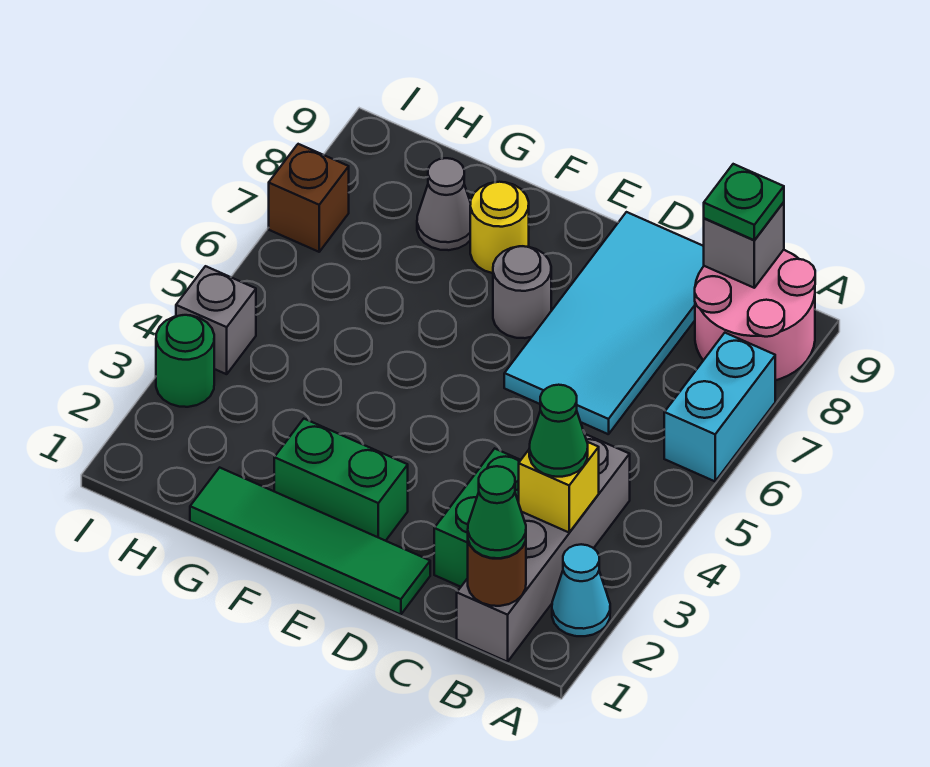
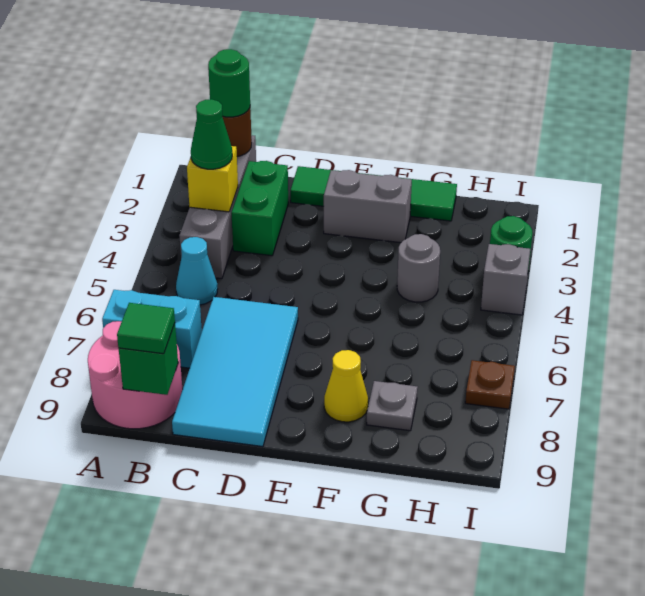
cyan 1x1 cone [552,544,610,636] -> cyan 1x1 cone moved to [176,237,218,305]
cyan 1x2 brick [664,333,775,481] -> cyan 1x2 brick turned to [102,290,202,368]
green 1x1 cone [468,466,526,558] -> green 1x1 round brick [208,49,250,117]
grey 1x1 brick [704,202,784,288] -> green 1x1 brick [119,324,178,395]
green 1x1 plate [704,164,784,240] -> green 1x1 tile [117,303,175,354]
green 1x2 brick [274,419,408,541] -> grey 1x2 brick [324,170,412,243]
grey 1x1 round brick [493,246,551,338] -> grey 1x1 round brick moved to [397,234,440,302]
yellow 1x1 round brick [470,182,529,273] -> yellow 1x1 cone [324,350,368,422]
grey 1x1 cone [417,158,471,250] -> grey 1x1 plate [367,381,418,431]
brown 1x1 brick [269,144,349,252] -> brown 1x1 plate [465,360,515,409]

